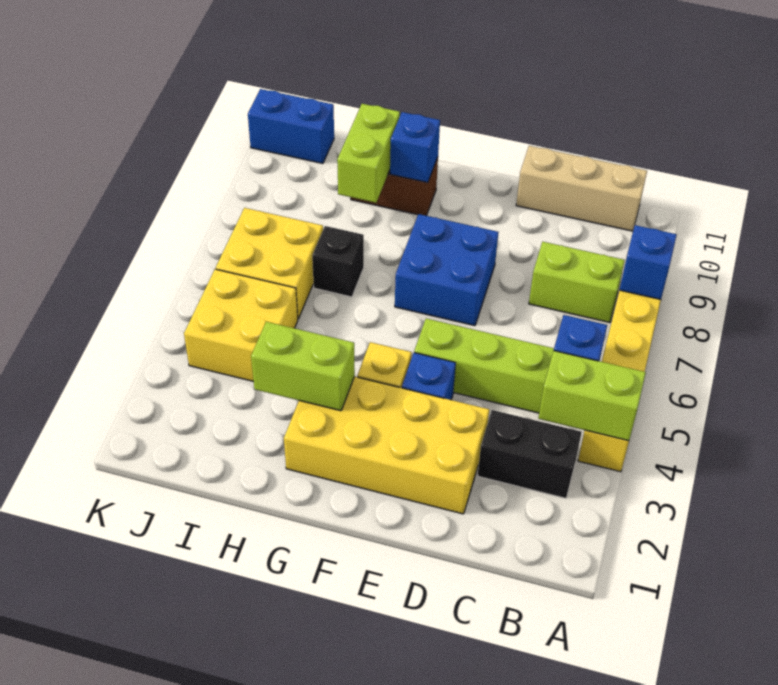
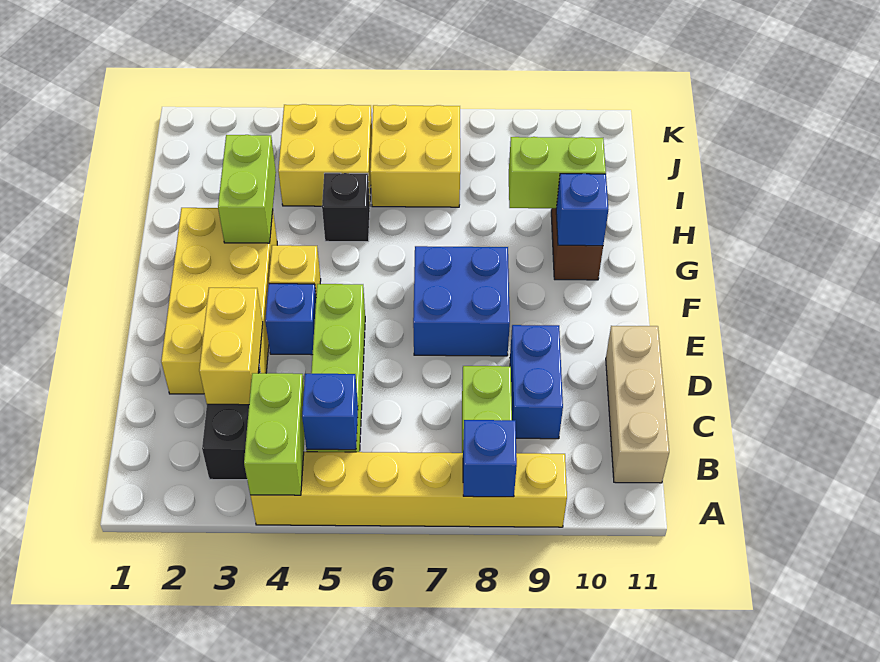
none -> yellow 1x2 brick [199,288,263,405]
black 1x1 brick [312,226,364,297] -> black 1x1 brick moved to [322,173,370,242]
blue 1x2 brick [248,89,334,164] -> blue 1x2 brick moved to [510,325,563,439]

